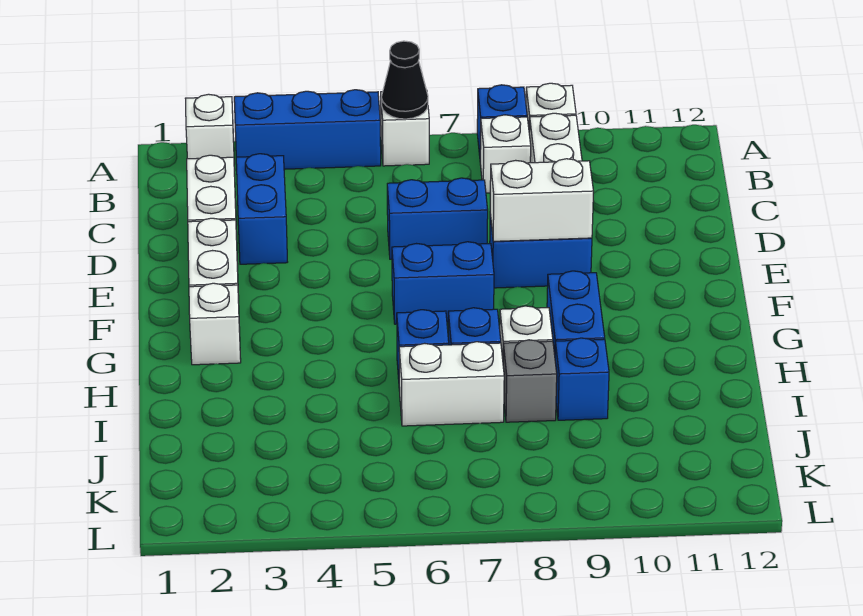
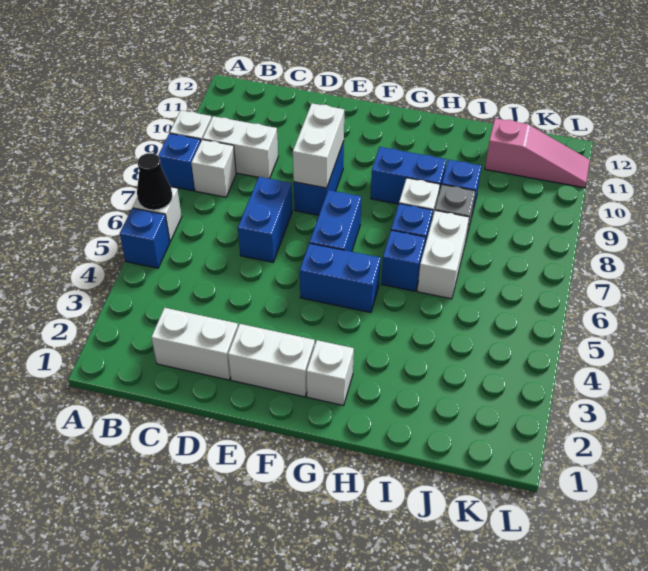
white 1x1 brick [185,94,235,171] -> none
blue 1x3 brick [234,90,381,169] -> blue 1x1 brick [120,208,170,268]
blue 1x2 brick [236,154,287,264] -> blue 1x2 brick moved to [300,243,381,313]
none -> pink 1x3 slope [485,118,590,188]

